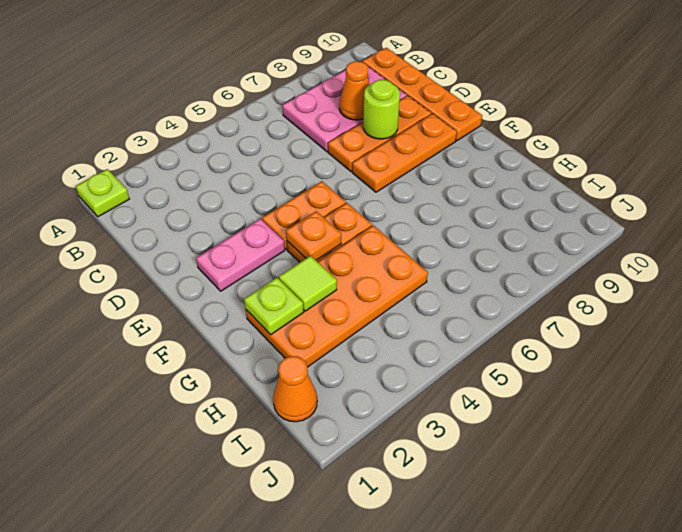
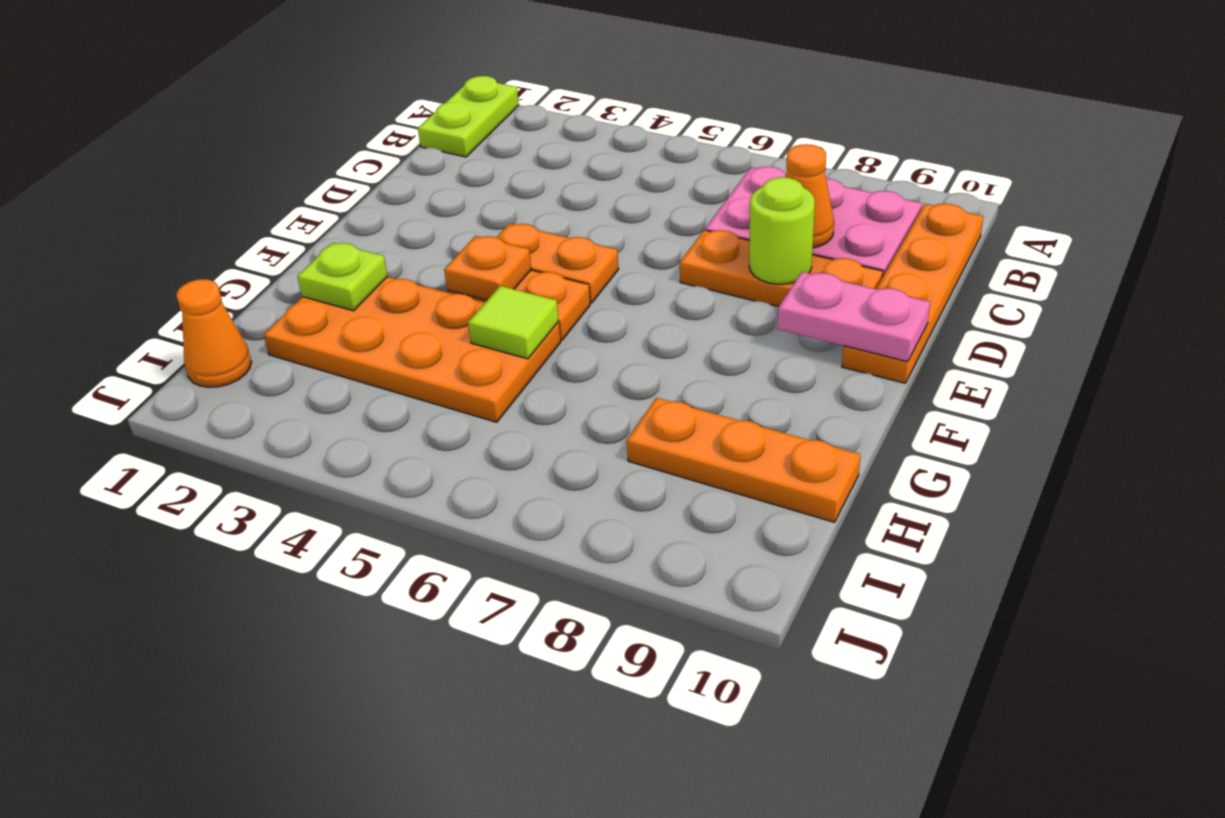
lime 1x1 plate [76,169,129,217] -> lime 1x2 plate [418,76,519,157]
pink 1x2 plate [196,219,285,291] -> pink 1x2 plate moved to [778,272,930,362]
orange 1x3 plate [352,114,457,192] -> orange 1x3 plate moved to [627,398,860,522]
lime 1x1 tile [279,256,337,311] -> lime 1x1 tile moved to [468,286,559,359]

